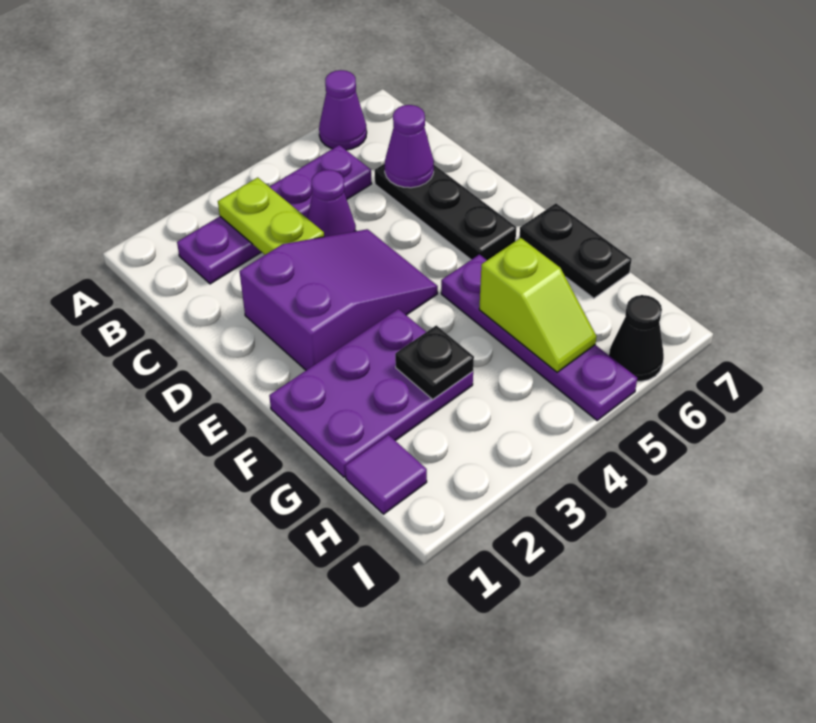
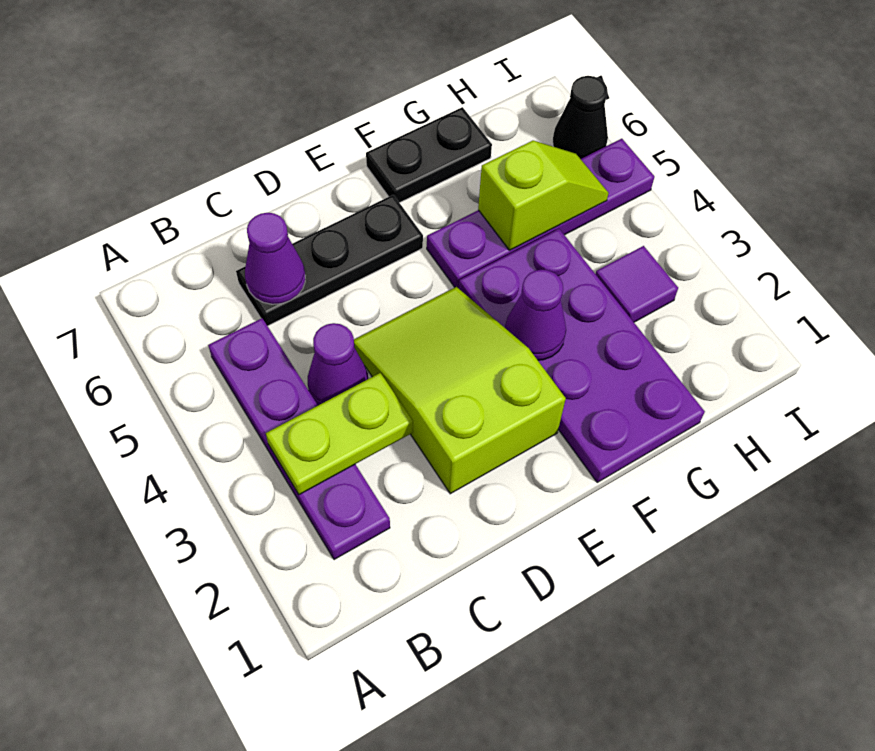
purple 1x1 cone [319,70,367,150] -> purple 1x1 cone moved to [505,270,566,360]
purple 2x3 slope [240,229,438,370] -> lime 2x3 slope [354,287,566,494]
purple 2x3 plate [269,309,473,477] -> purple 2x4 plate [459,229,705,482]
black 1x1 plate [395,325,474,399] -> none
purple 1x1 tile [345,435,427,514] -> purple 1x1 tile moved to [596,246,678,322]

